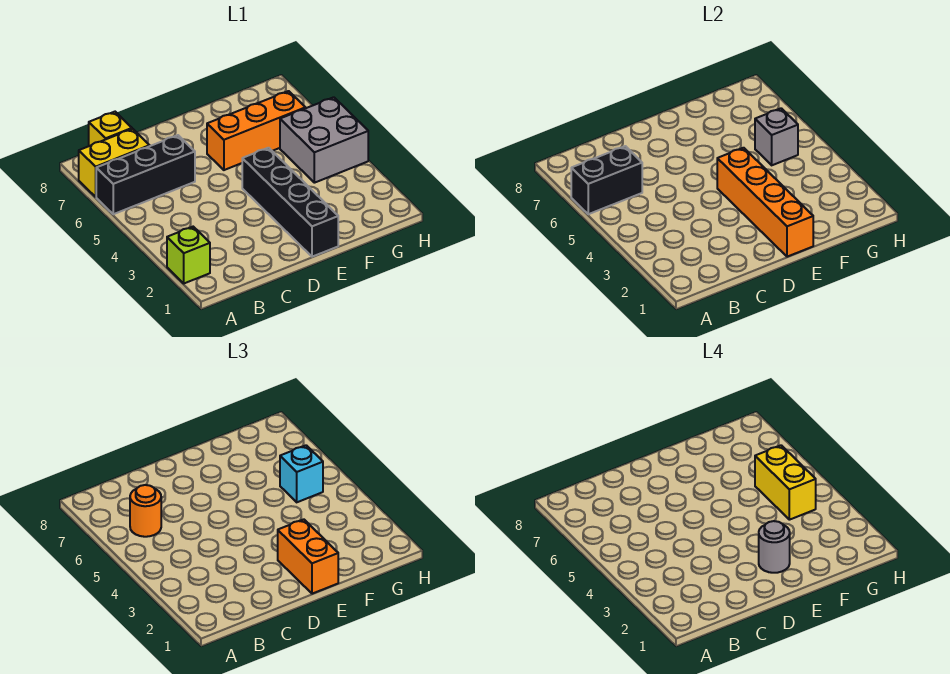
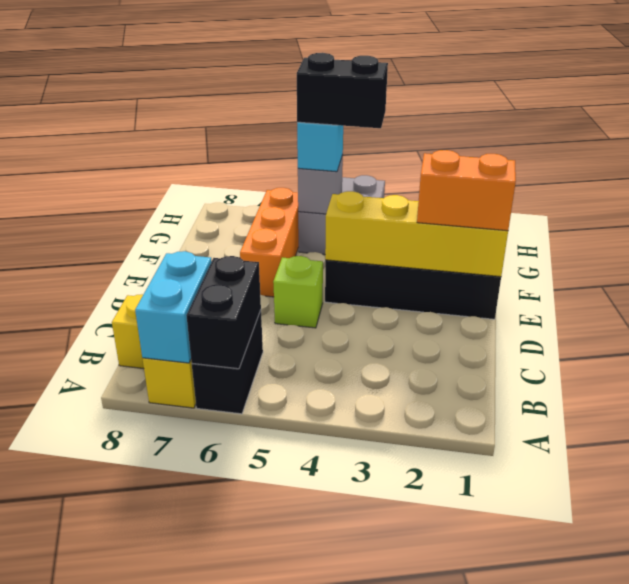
lime 1x1 brick [167,227,210,283] -> lime 1x1 brick moved to [273,256,323,328]
black 1x3 brick [96,135,195,214] -> black 1x2 brick [192,310,263,414]
none -> cyan 1x2 brick [135,251,212,363]
orange 1x1 round brick [130,485,161,537] -> none
orange 1x4 brick [717,148,813,257] -> yellow 1x4 brick [325,191,508,277]
grey 1x1 round brick [759,521,790,573] -> none
yellow 1x2 brick [755,445,816,520] -> black 1x2 brick [297,53,388,128]

